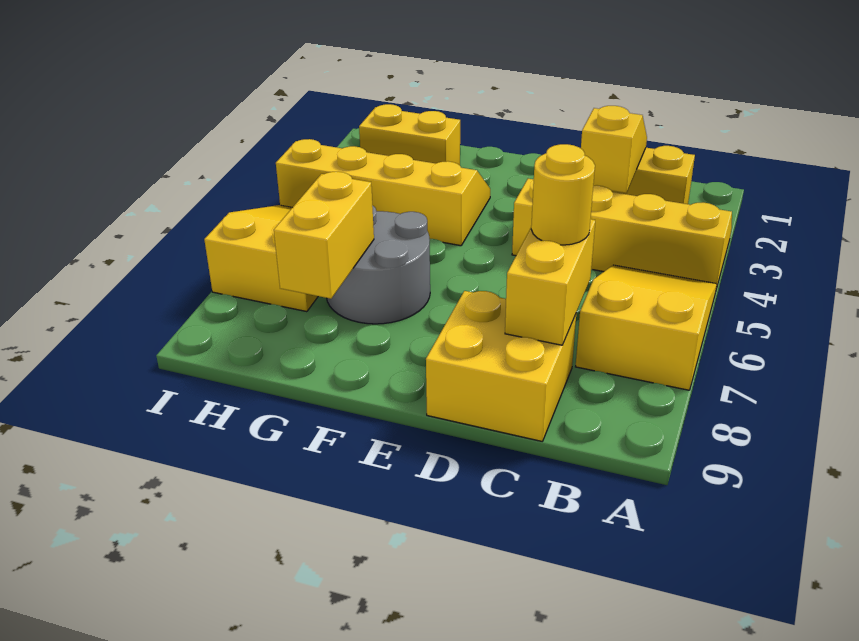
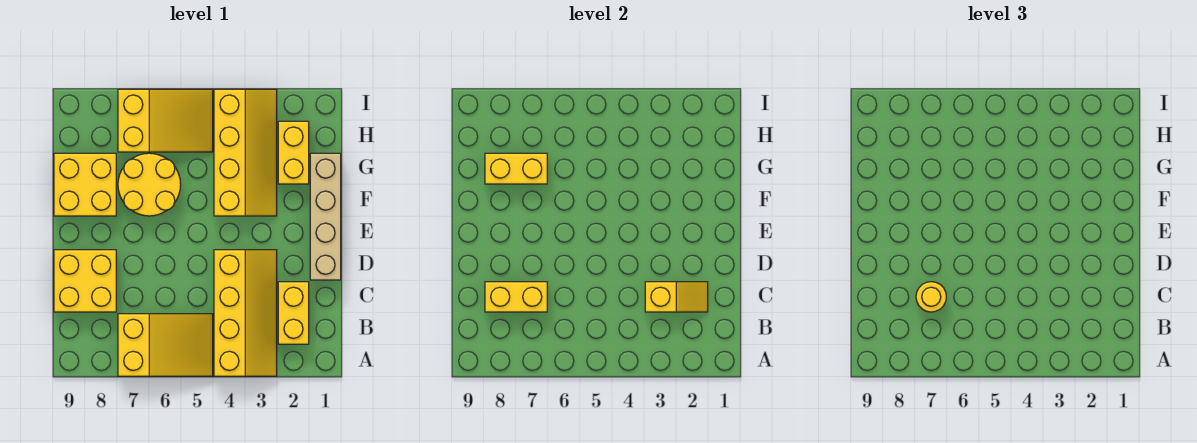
none -> tan 1x4 brick [310,153,341,280]
grey 2x2 round brick [327,205,430,324] -> yellow 2x2 round brick [118,153,181,216]
none -> yellow 2x2 brick [54,153,116,216]

